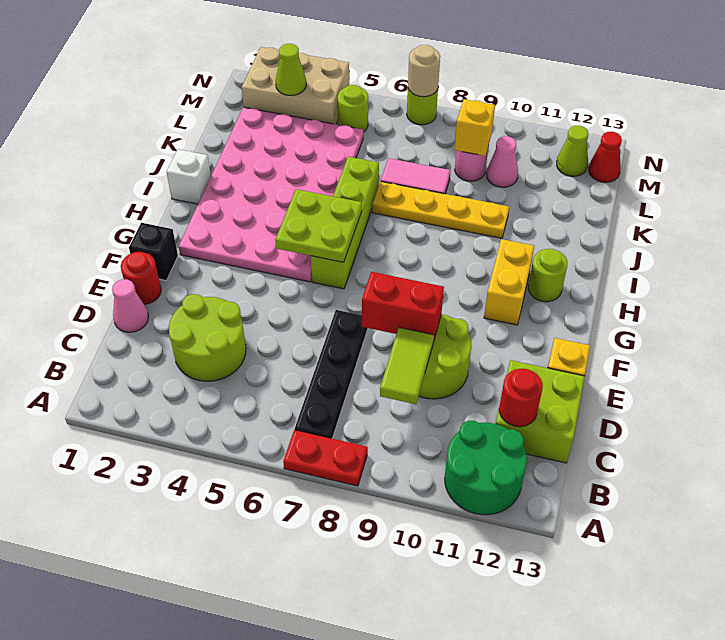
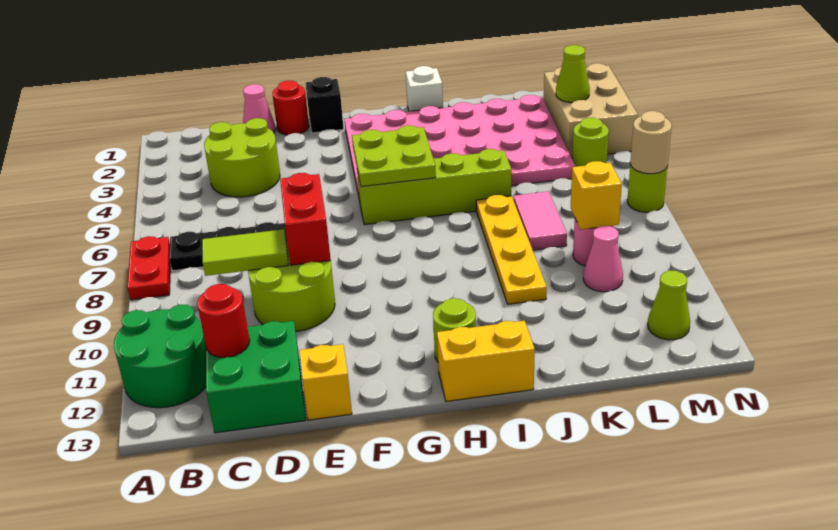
lime 2x2 brick [496,360,585,463] -> green 2x2 brick [206,321,306,433]
yellow 1x2 brick [484,239,534,325] -> yellow 1x2 brick moved to [437,321,535,401]
red 1x1 cone [589,132,622,182] -> none

